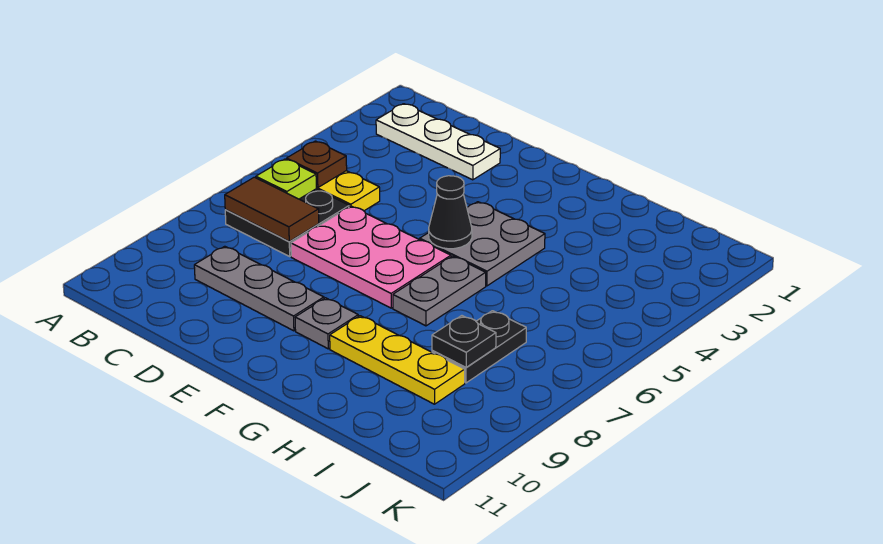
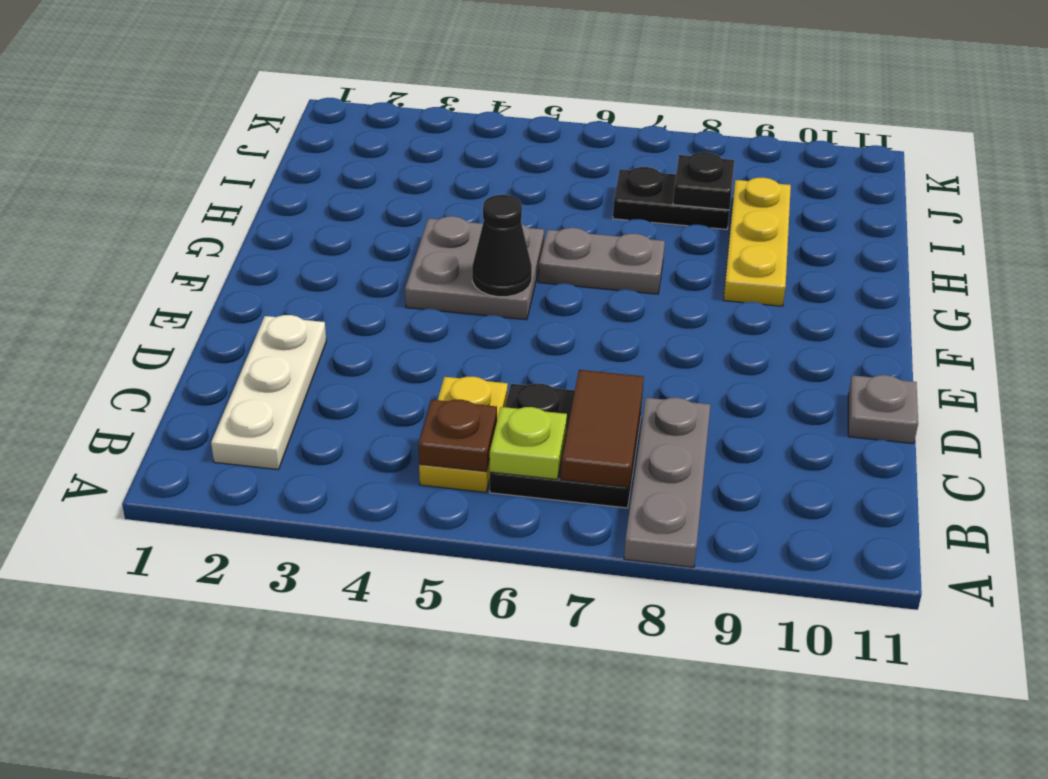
grey 1x3 plate [194,246,324,331] -> grey 1x3 plate moved to [624,398,710,567]
pink 2x3 plate [291,206,451,308] -> none
grey 1x1 plate [295,298,358,349] -> grey 1x1 plate moved to [848,375,918,444]

